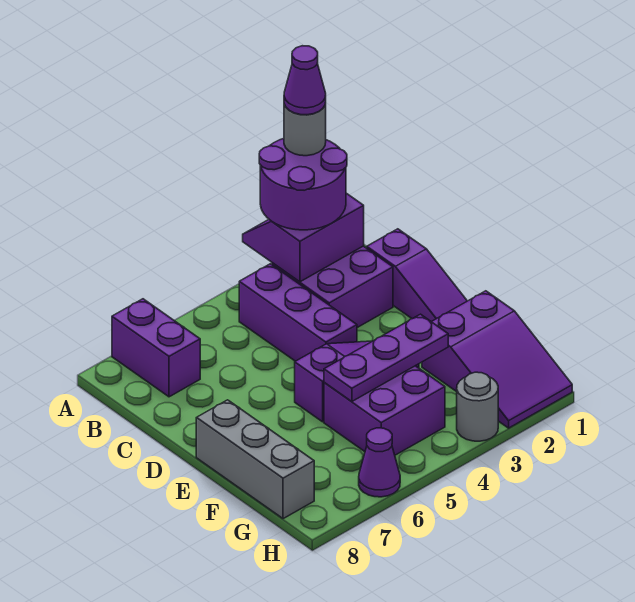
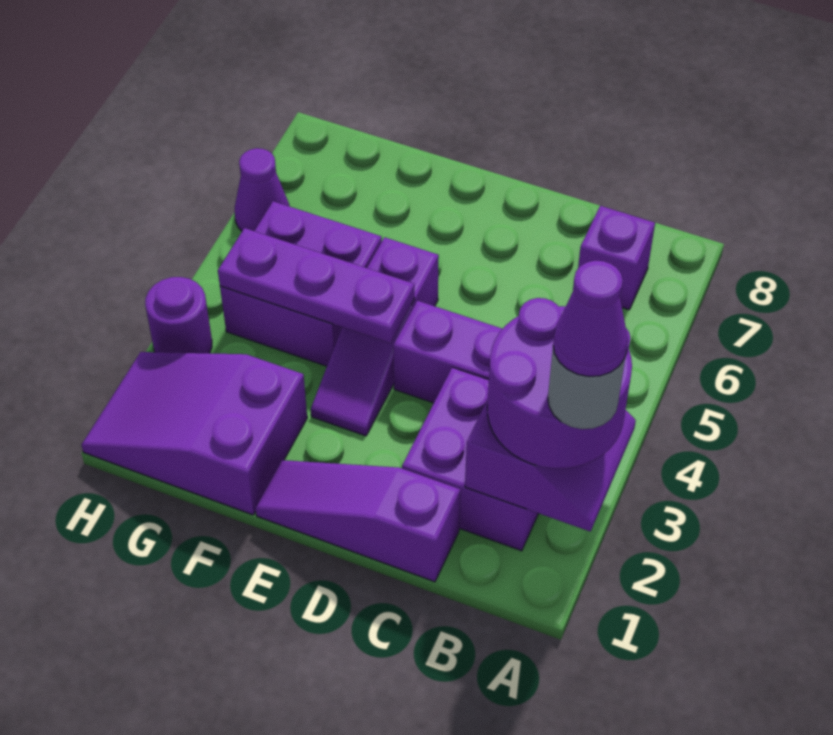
purple 1x2 brick [112,299,200,397] -> purple 1x1 brick [578,206,655,310]
grey 1x3 brick [196,400,314,519] -> none
purple 1x3 plate [324,314,448,402] -> purple 1x3 plate turned to [218,228,414,343]
grey 1x1 round brick [457,372,498,441] -> purple 1x1 round brick [145,277,212,353]

